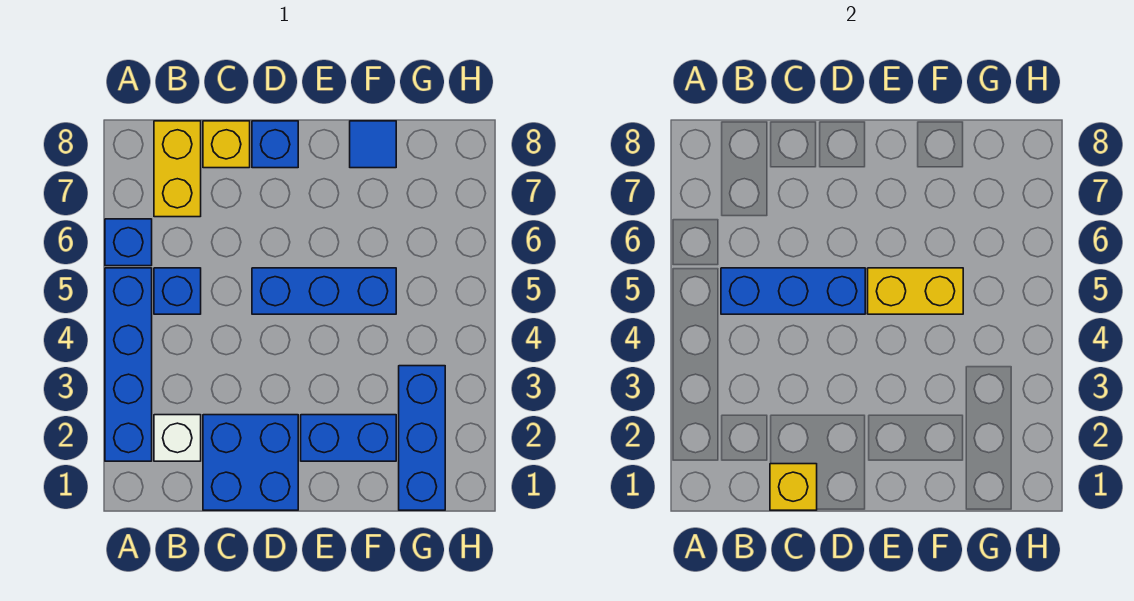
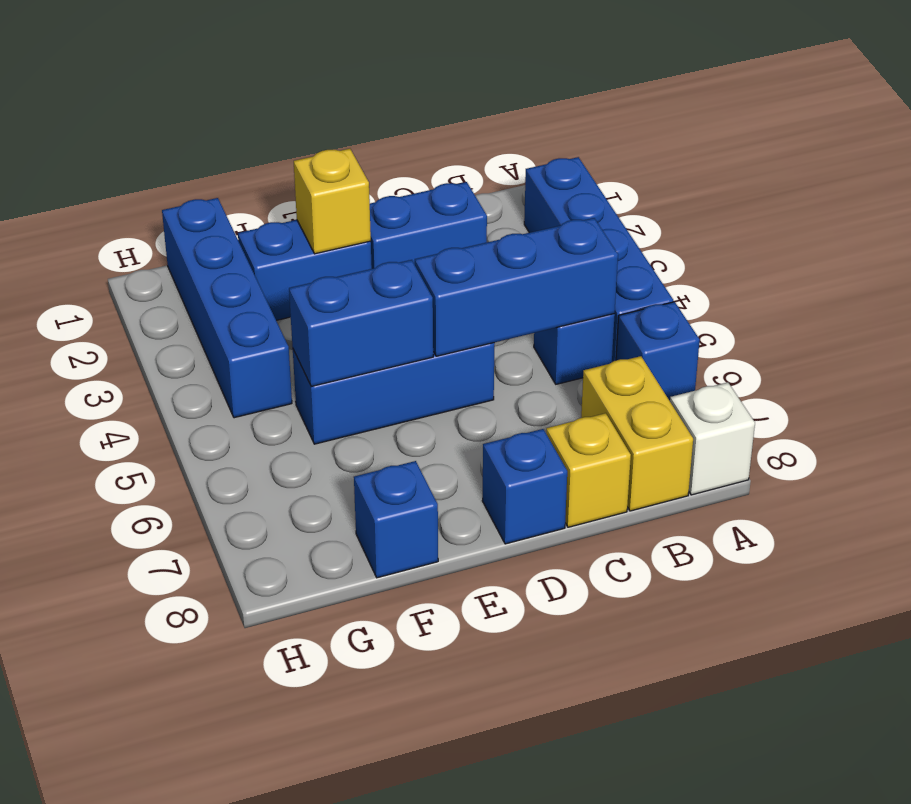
white 1x1 brick [154,415,201,461] -> white 1x1 brick moved to [670,382,755,495]
blue 2x2 brick [203,415,298,510] -> blue 1x2 brick [370,182,487,269]
yellow 1x1 brick [770,464,817,510] -> yellow 1x1 brick moved to [294,149,371,254]
yellow 1x2 brick [868,268,963,314] -> blue 1x2 brick [289,260,433,386]
blue 1x1 tile [350,121,396,168] -> blue 1x1 brick [354,461,438,578]
blue 1x3 brick [399,366,445,510] -> blue 1x4 brick [162,198,292,418]

